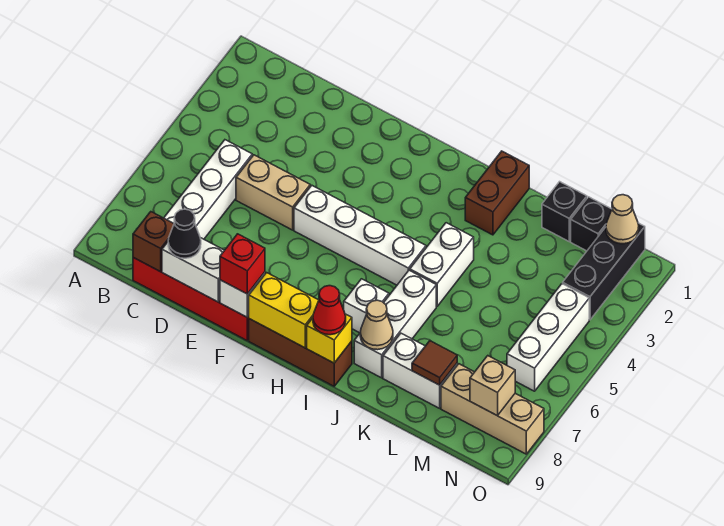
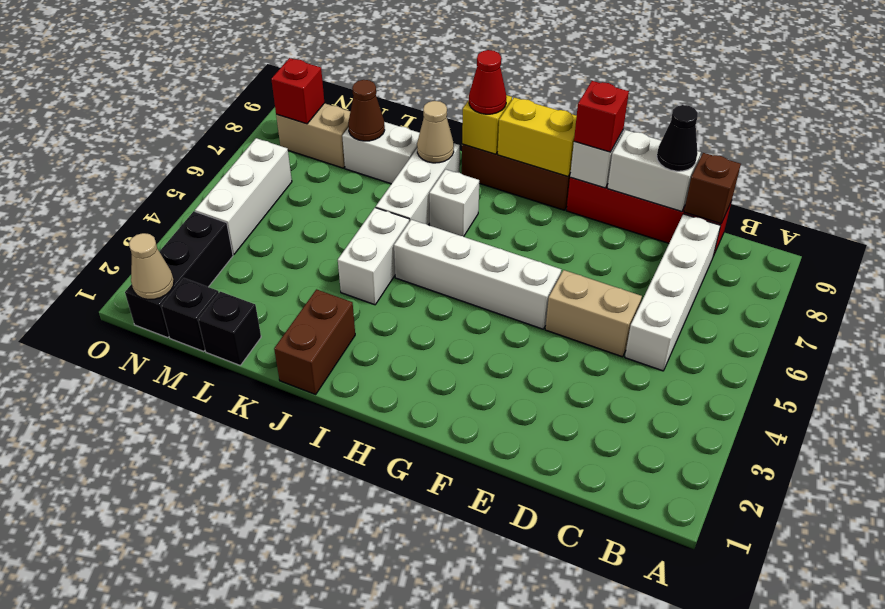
brown 1x1 tile [412,341,457,385] -> brown 1x1 cone [348,80,385,141]
tan 1x3 brick [441,364,544,454] -> tan 1x2 brick [276,103,350,168]
tan 1x1 brick [470,356,515,416] -> red 1x1 brick [271,58,324,124]

